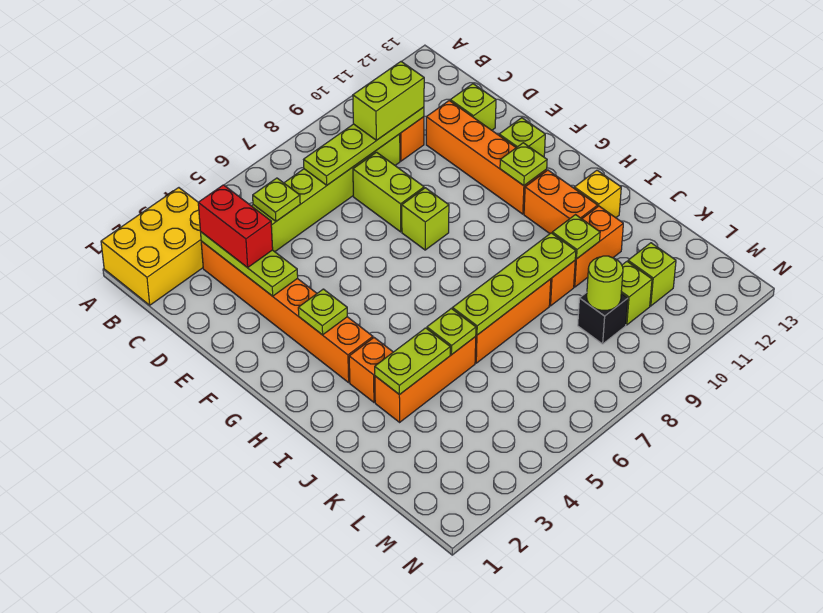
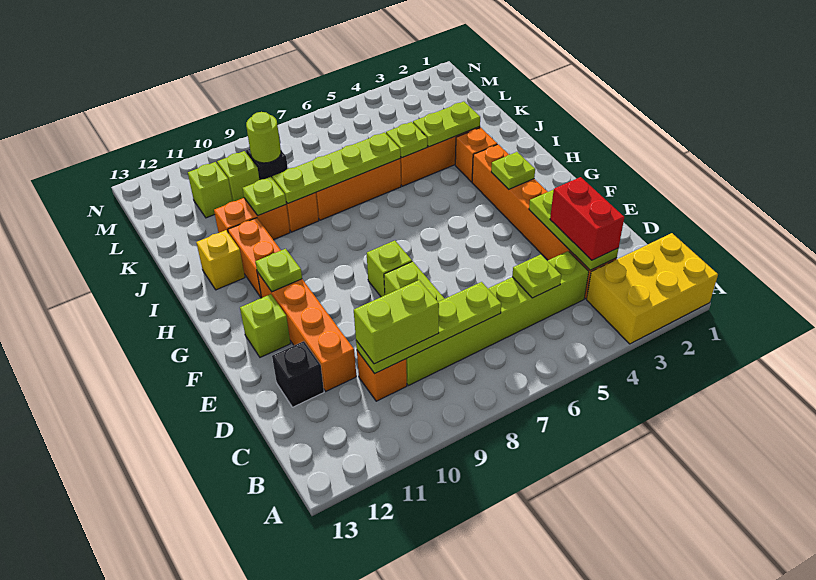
lime 1x1 brick [450,84,496,130] -> black 1x1 brick [272,341,324,407]

